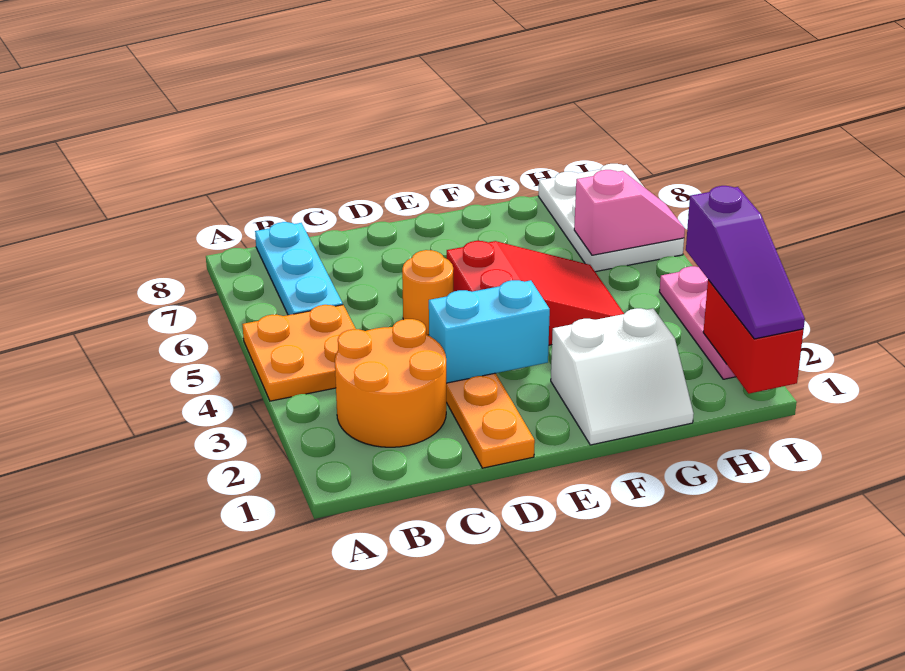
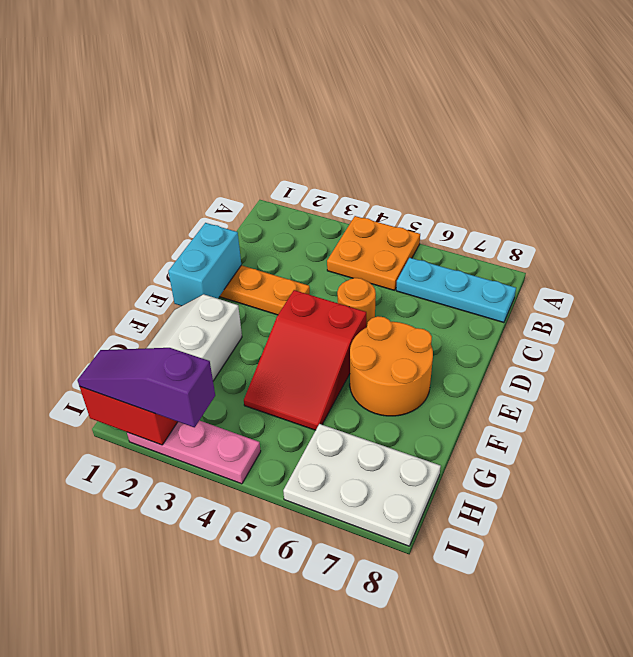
orange 2x2 round brick [335,319,446,447] -> orange 2x2 round brick moved to [350,316,433,416]
cyan 1x2 brick [429,280,550,383] -> cyan 1x2 brick moved to [168,223,241,306]
pink 1x2 slope [574,170,685,255] -> none

